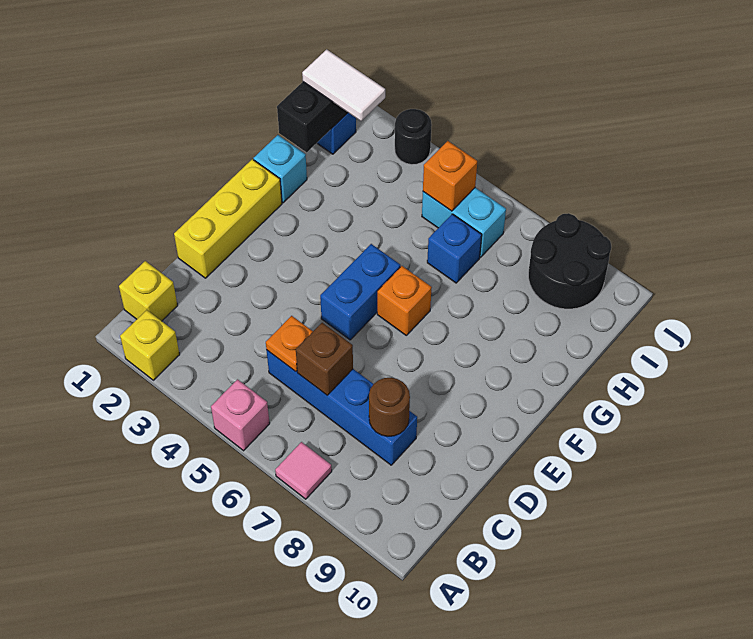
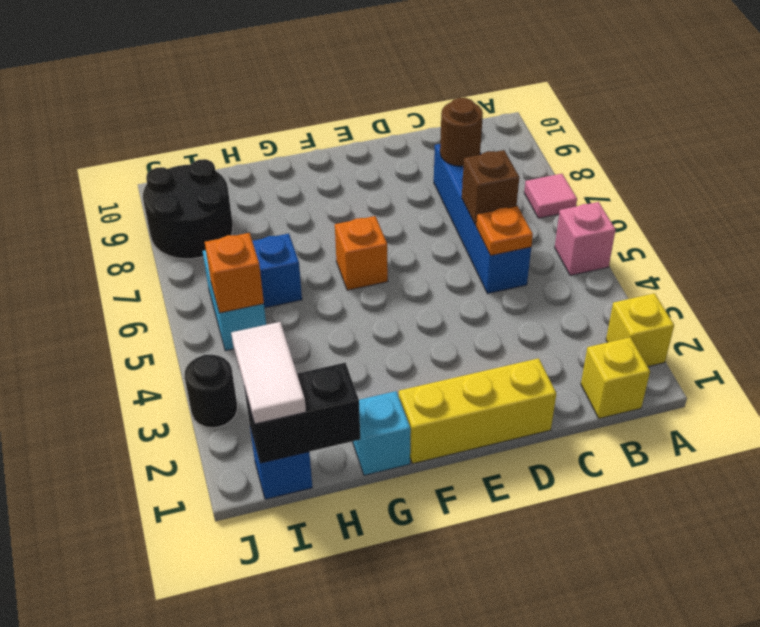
blue 1x2 brick [320,244,400,340] -> none

